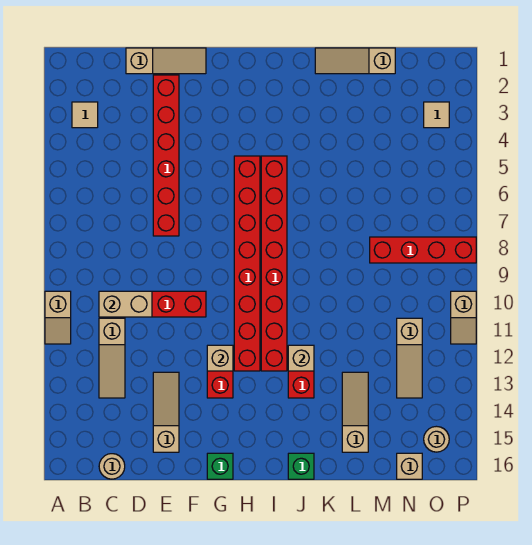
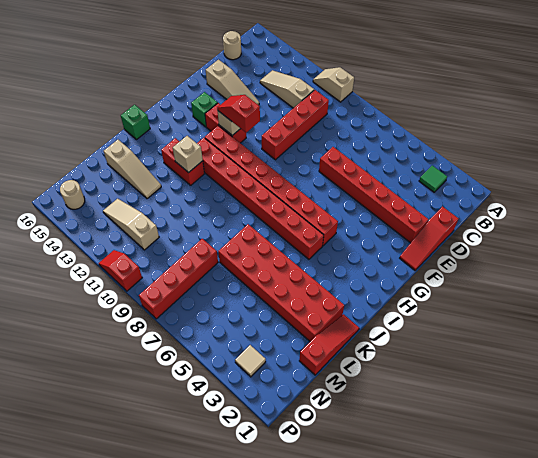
tan 1x1 tile [72,102,98,128] -> green 1x1 tile [419,166,447,192]
tan 1x2 brick [99,291,152,317] -> none
tan 1x3 slope [126,48,206,74] -> red 1x3 slope [400,206,459,270]
none -> red 1x2 slope [217,95,260,133]
green 1x1 brick [207,453,233,479] -> green 1x1 brick moved to [191,92,218,127]
tan 1x3 slope [315,48,395,74] -> red 1x3 slope [299,314,359,375]
none -> red 2x6 brick [218,224,344,341]
tan 1x1 brick [397,453,422,479] -> none
tan 1x2 slope [451,291,476,344] -> red 1x2 slope [99,250,142,291]

